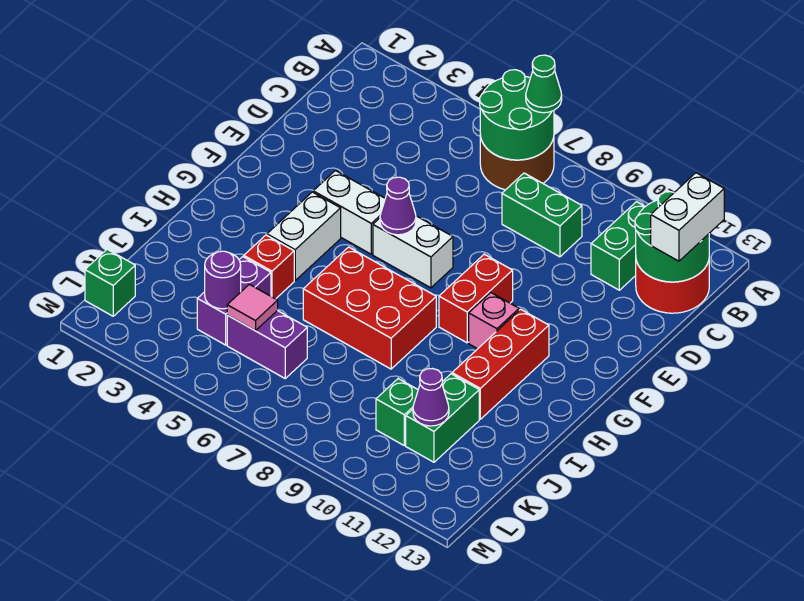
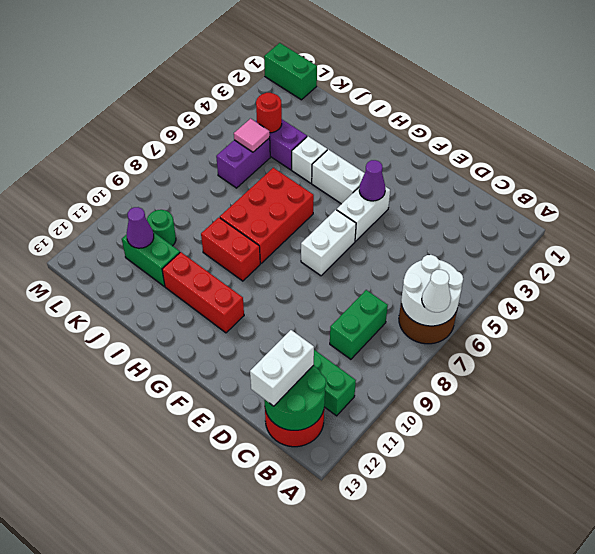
green 2x2 round brick [480,70,554,160] -> white 2x2 round brick [401,255,463,326]
green 1x1 cone [526,55,562,113] -> white 1x1 cone [422,270,451,312]
white 1x2 brick [651,173,724,261] -> white 1x2 brick turned to [250,330,314,406]
purple 1x1 cone [380,177,416,235] -> purple 1x1 cone moved to [359,160,385,201]
red 1x2 brick [439,254,513,343] -> red 1x2 brick moved to [201,218,260,281]
pink 1x1 brick [469,293,519,349] -> none
red 1x1 brick [244,235,294,299] -> white 1x1 brick [292,136,327,183]
purple 1x1 round brick [205,251,241,309] -> red 1x1 round brick [256,93,282,133]
green 1x1 brick [376,379,418,445] -> green 1x1 round brick [147,210,176,246]
green 1x1 brick [85,249,135,316] -> green 1x2 brick [264,43,317,100]

